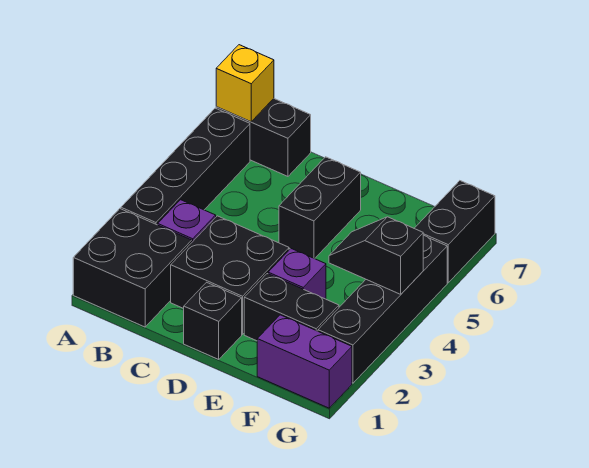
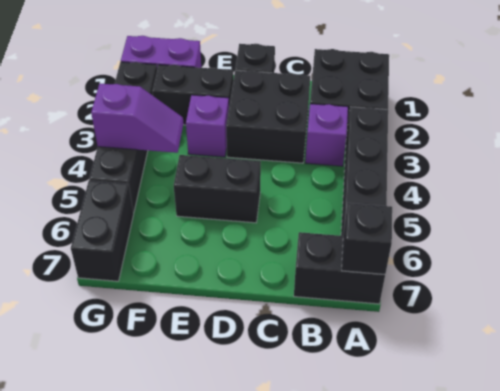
yellow 1x1 brick [216,45,274,122] -> black 1x1 brick [342,203,392,275]
black 1x2 brick [279,157,361,259] -> black 1x2 brick turned to [174,155,261,223]
black 1x2 slope [329,217,423,294] -> purple 1x2 slope [91,84,184,153]

